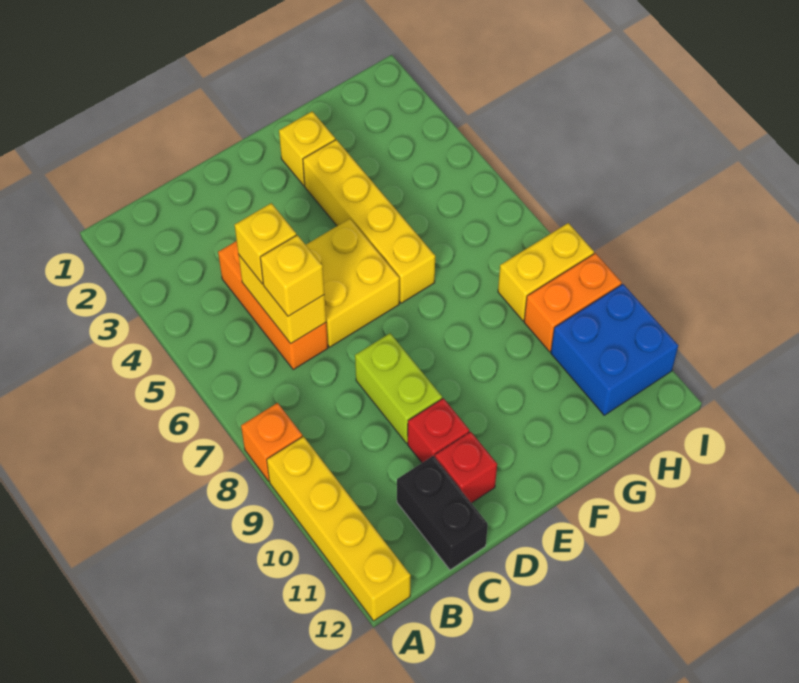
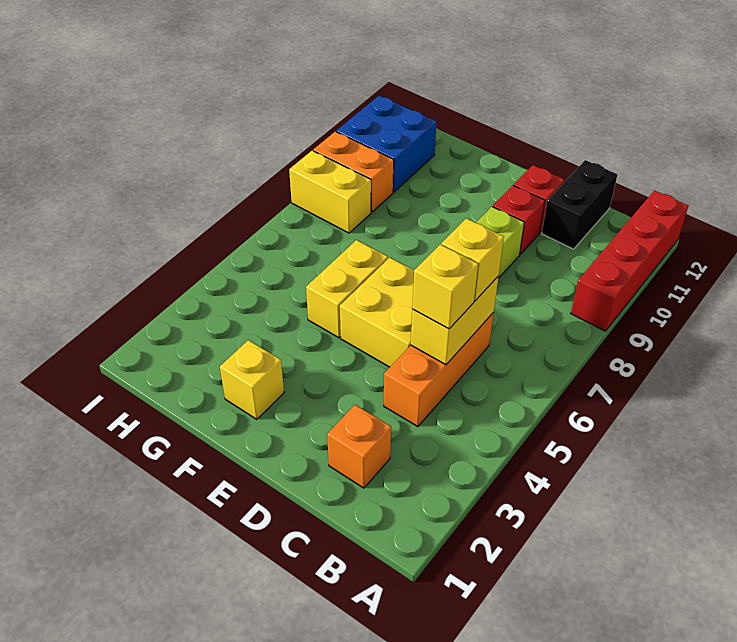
orange 1x1 brick [241,403,302,481] -> orange 1x1 brick moved to [327,405,391,488]
yellow 1x4 brick [267,436,411,621] -> red 1x4 brick [571,191,688,331]
yellow 1x4 brick [303,140,435,303] -> yellow 1x2 brick [306,240,388,338]

